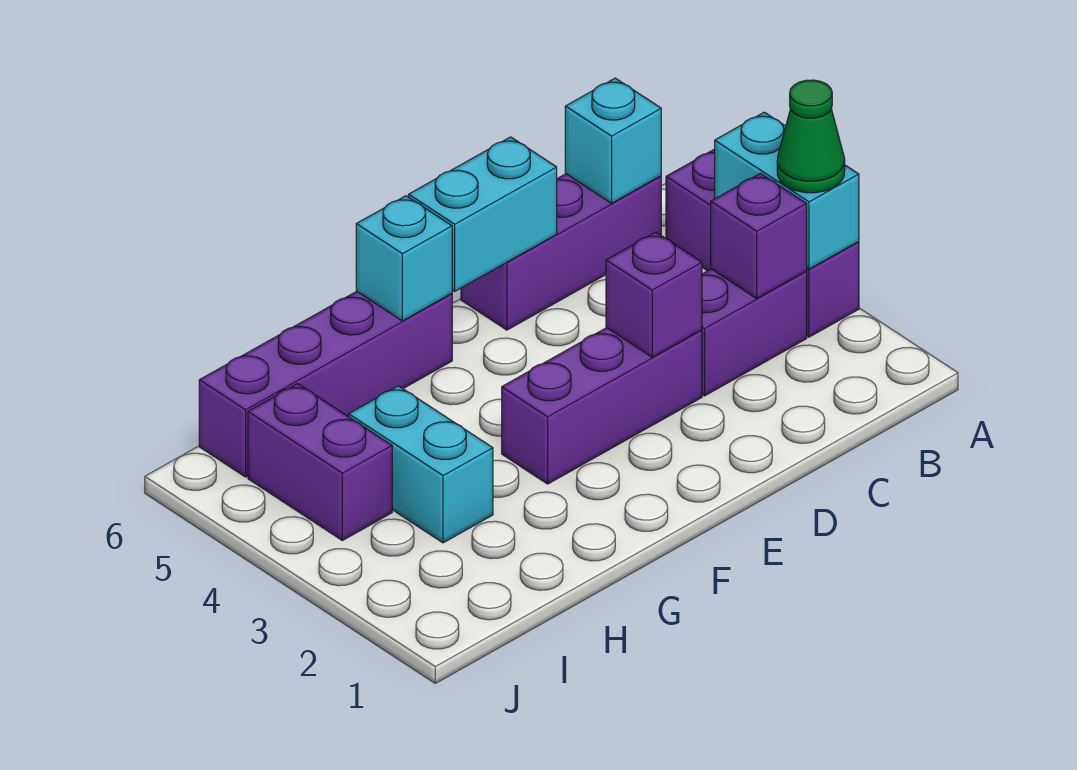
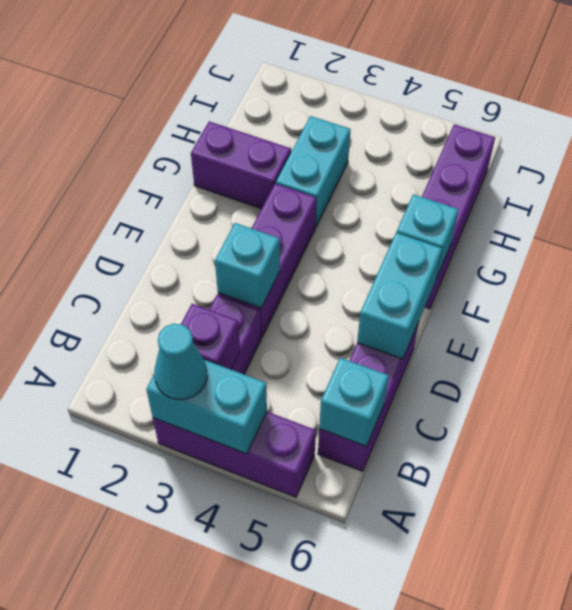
green 1x1 cone [777,80,845,193] -> cyan 1x1 cone [154,324,207,400]
purple 1x1 brick [606,232,702,357] -> cyan 1x1 brick [215,223,280,308]
cyan 1x2 brick [349,386,493,543] -> cyan 1x2 brick turned to [276,116,350,227]
purple 1x2 brick [248,384,392,540] -> purple 1x2 brick moved to [191,121,291,209]

